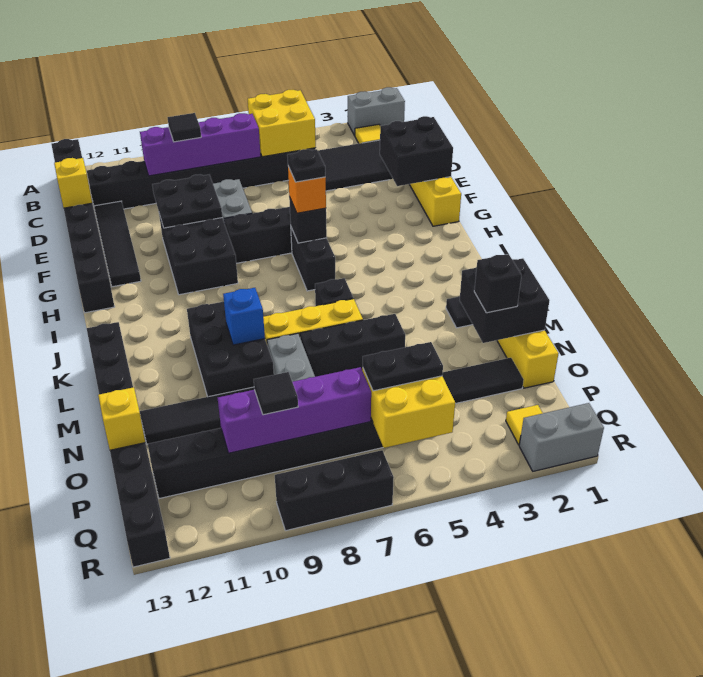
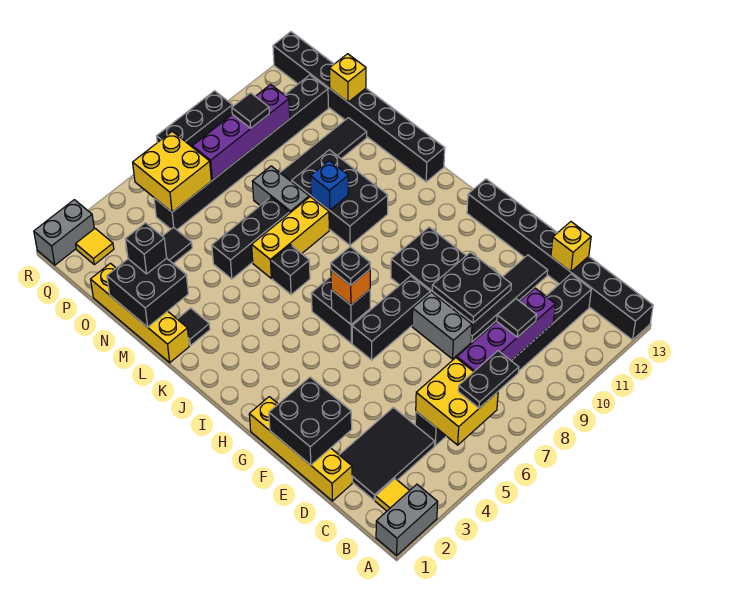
black 1x4 tile [94,201,141,287] -> black 1x4 tile turned to [460,255,548,342]
black 1x2 plate [363,342,443,391] -> black 1x2 plate moved to [458,351,519,408]

